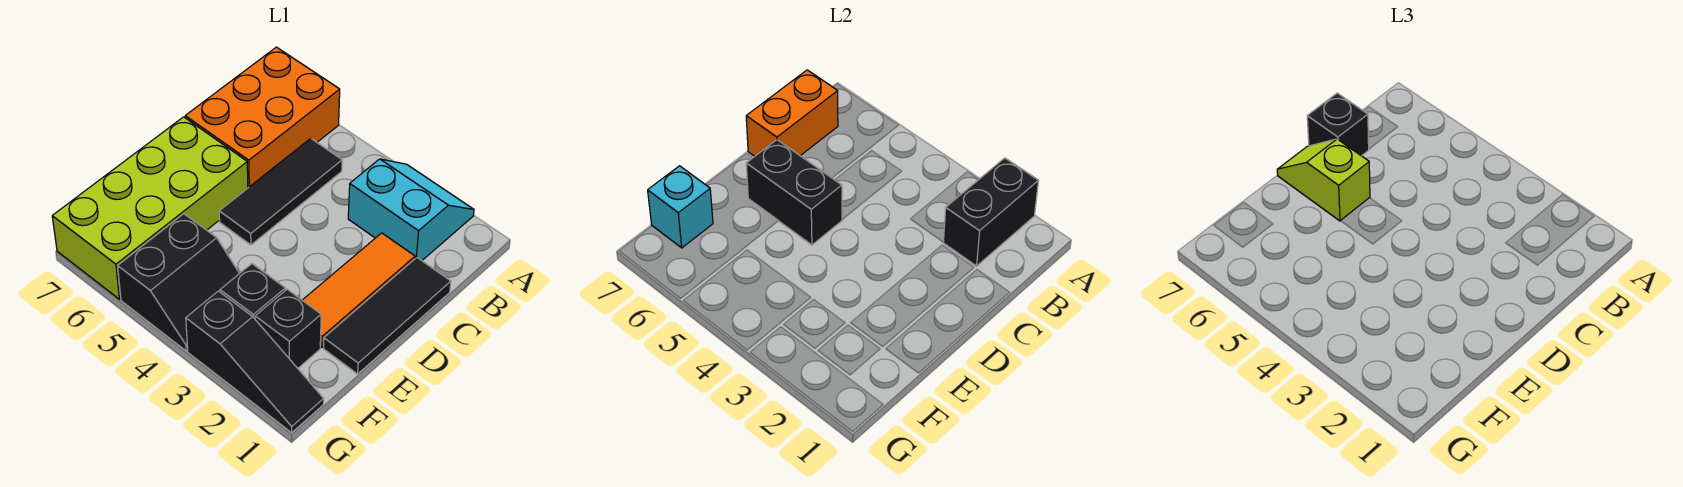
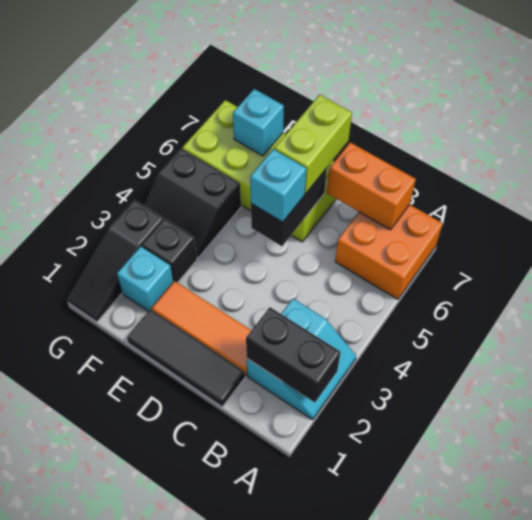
orange 2x3 brick [185,47,340,188] -> orange 2x2 brick [335,205,443,299]
black 1x3 tile [219,139,342,245] -> none
black 1x1 brick [1307,93,1369,156] -> none
none -> cyan 1x1 brick [250,149,306,222]
lime 1x2 slope [1277,139,1370,221] -> lime 1x2 brick [274,95,352,194]
black 1x1 brick [255,289,321,368] -> cyan 1x1 brick [117,246,173,311]

